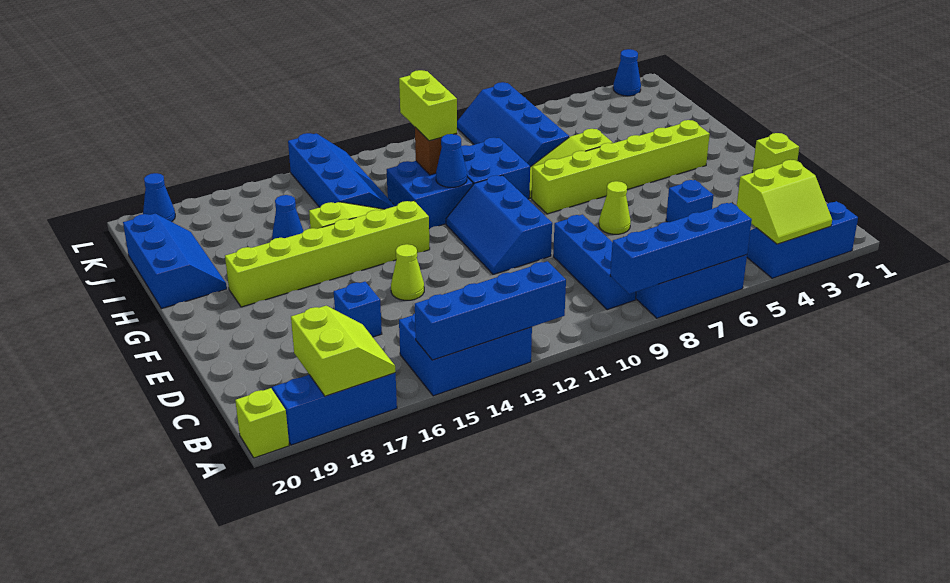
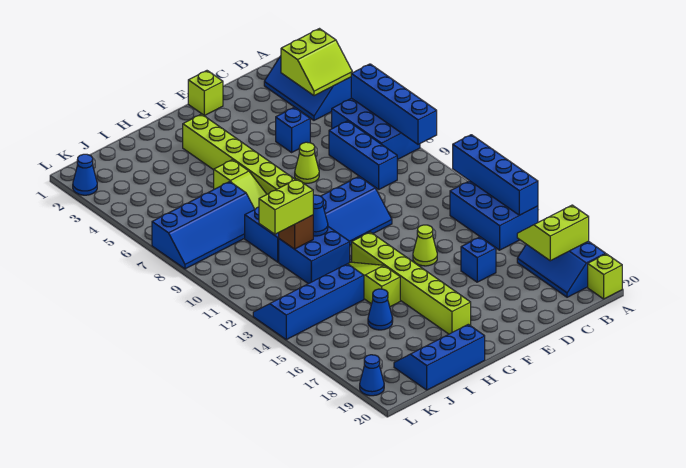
lime 2x2 slope [736,160,832,244] -> lime 2x2 slope turned to [281,29,352,96]
blue 1x3 brick [553,215,636,310] -> blue 1x3 brick turned to [329,121,397,189]

